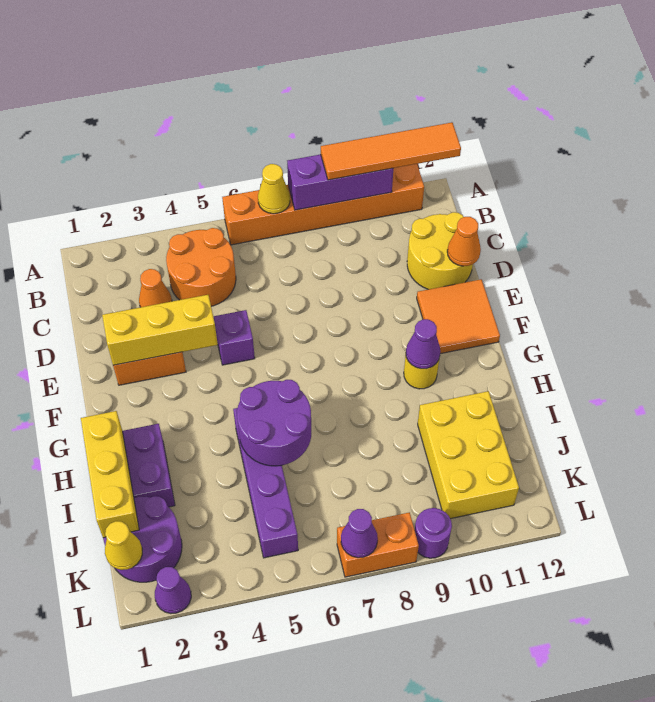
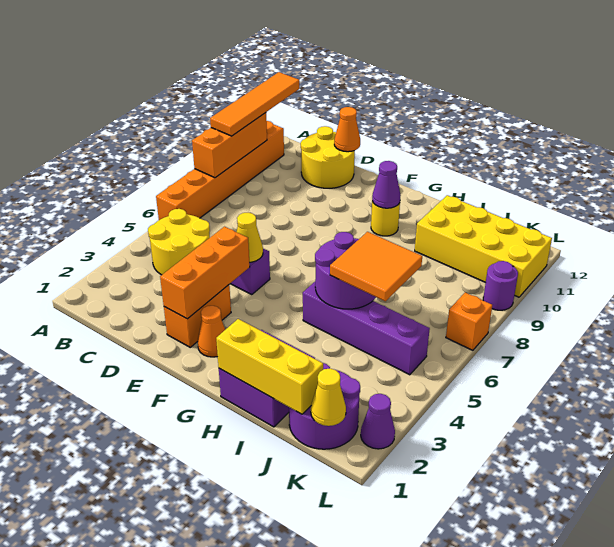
yellow 1x1 cone [258,164,290,214] -> yellow 1x1 cone moved to [237,213,263,262]
purple 1x3 brick [287,154,393,210] -> orange 1x3 brick [192,113,267,178]
orange 2x2 round brick [166,228,236,306] -> yellow 2x2 round brick [148,209,210,275]
orange 1x1 cone [139,269,172,307] -> orange 1x1 cone moved to [198,306,225,357]
yellow 1x3 brick [102,295,218,365] -> orange 1x3 brick [160,227,250,319]
orange 2x2 tile [417,279,500,354] -> orange 2x2 tile moved to [330,232,422,301]
yellow 2x3 brick [418,391,519,519] -> yellow 2x4 brick [415,195,552,297]
orange 1x2 brick [337,512,419,577] -> orange 1x1 brick [446,293,492,350]
purple 1x1 cone [341,509,378,558] -> none

